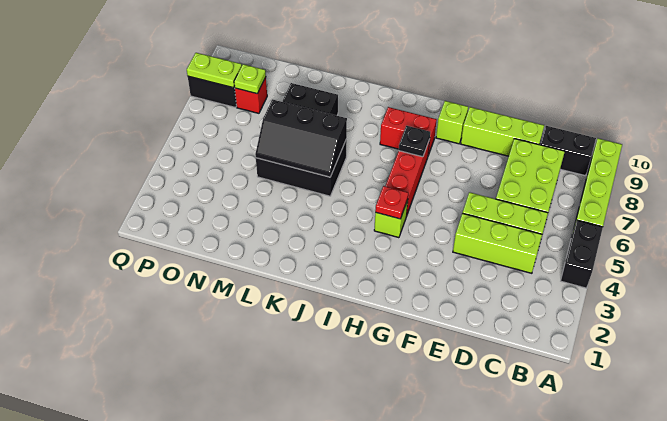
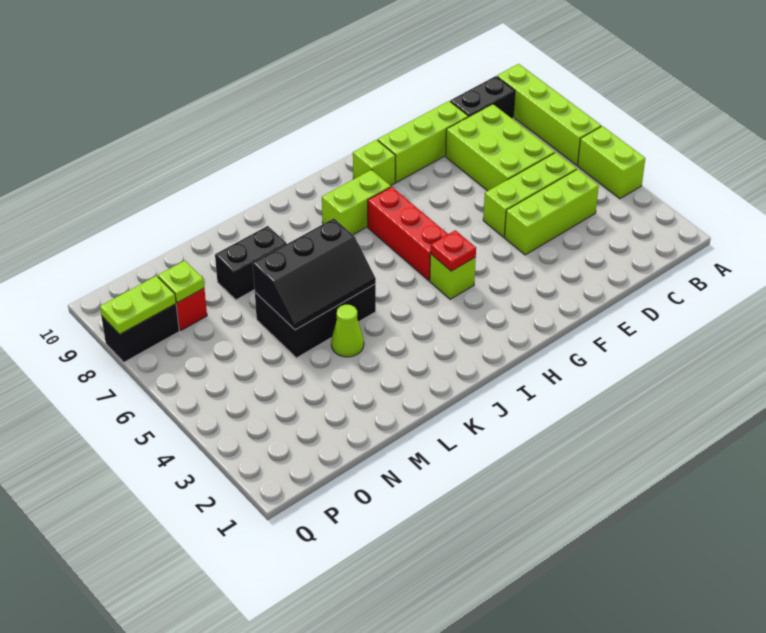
black 1x2 brick [561,220,603,288] -> lime 1x2 brick [578,126,645,199]
black 1x1 plate [399,126,430,157] -> none
red 1x2 brick [380,107,437,155] -> lime 1x2 brick [322,170,391,235]
none -> lime 1x1 cone [331,305,364,357]

